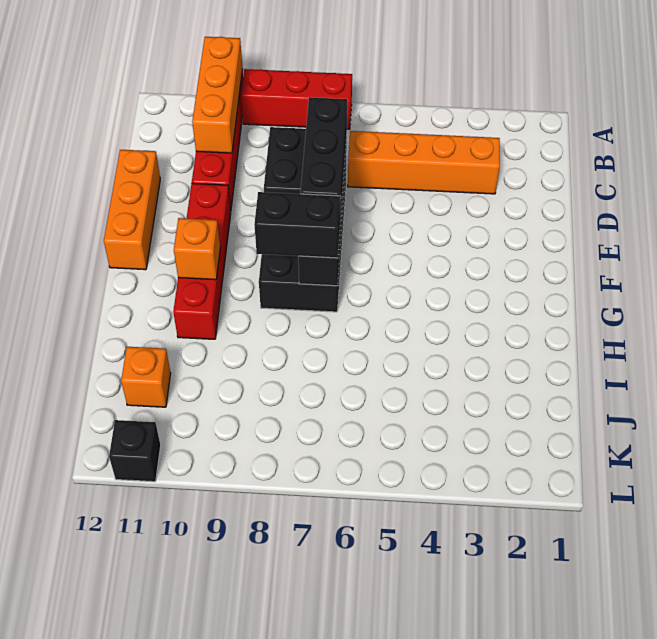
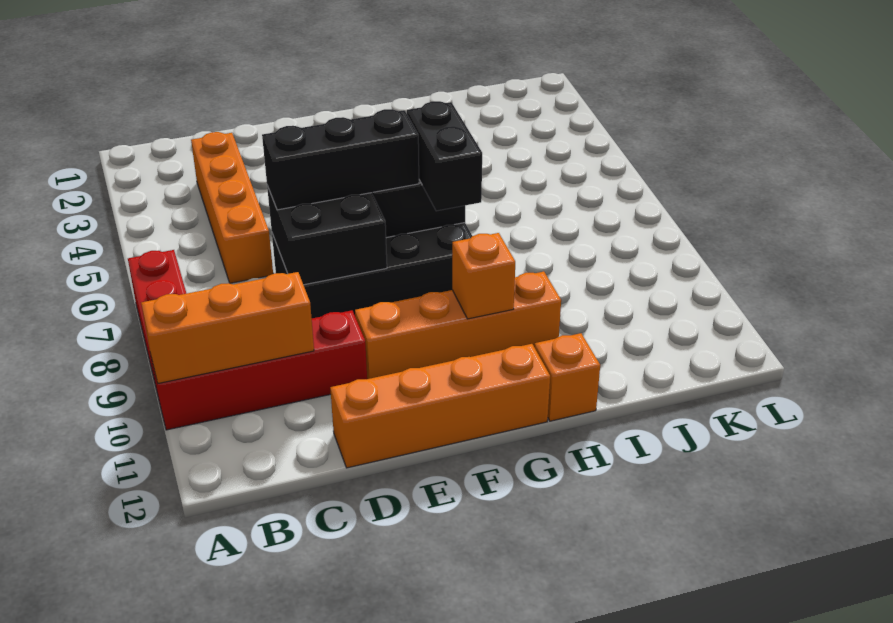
orange 1x3 brick [104,150,160,270] -> orange 1x4 brick [330,344,550,468]
red 1x4 brick [173,183,231,339] -> orange 1x4 brick [355,271,561,379]
orange 1x1 brick [121,347,171,407] -> orange 1x1 brick moved to [534,333,600,421]
black 1x1 brick [109,420,161,482] -> none

